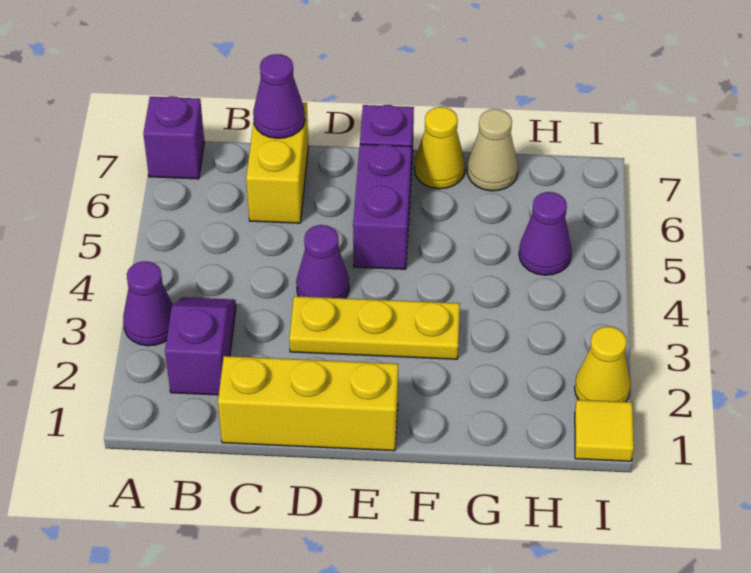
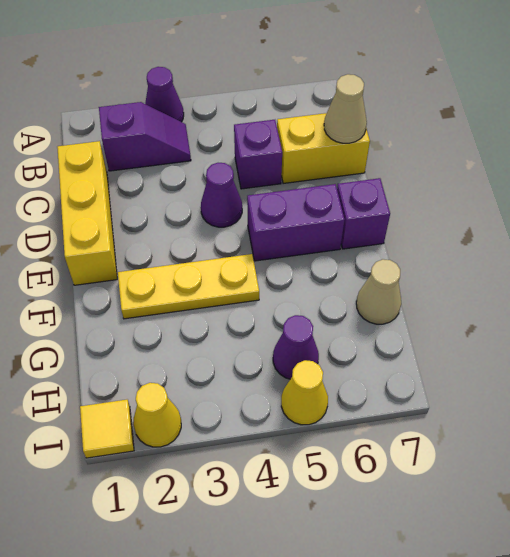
purple 1x1 brick [143,96,204,179] -> purple 1x1 brick moved to [234,120,282,189]
purple 1x1 cone [253,54,305,138] -> tan 1x1 cone [324,74,367,143]
yellow 1x3 plate [289,296,460,359] -> yellow 1x3 plate turned to [118,254,259,319]
yellow 1x1 cone [414,107,465,189] -> yellow 1x1 cone moved to [281,360,328,425]

